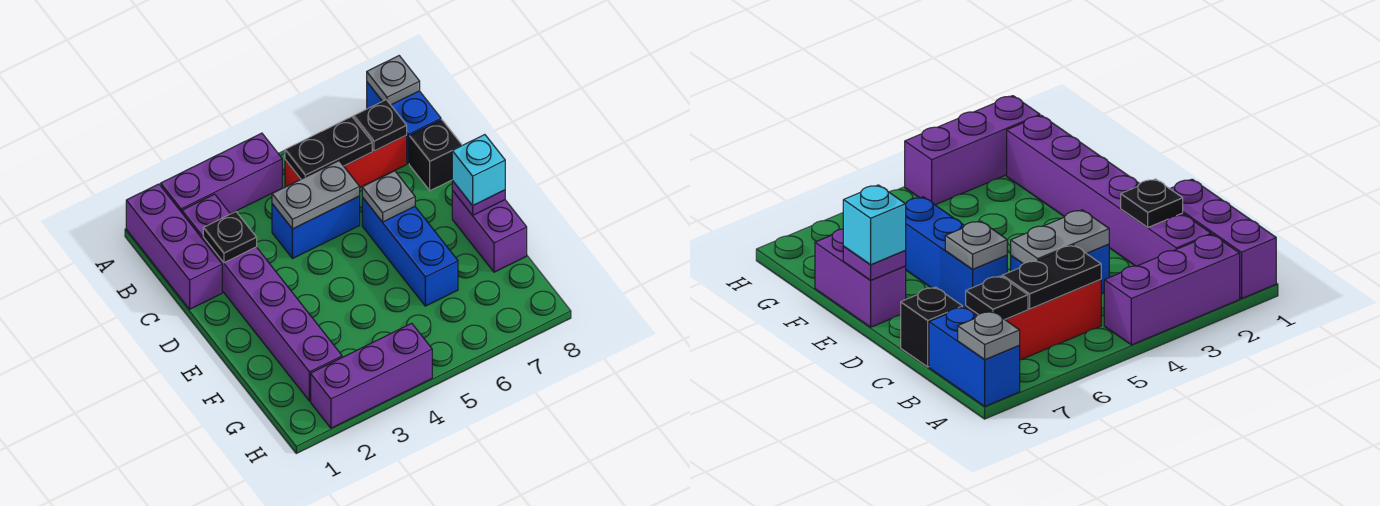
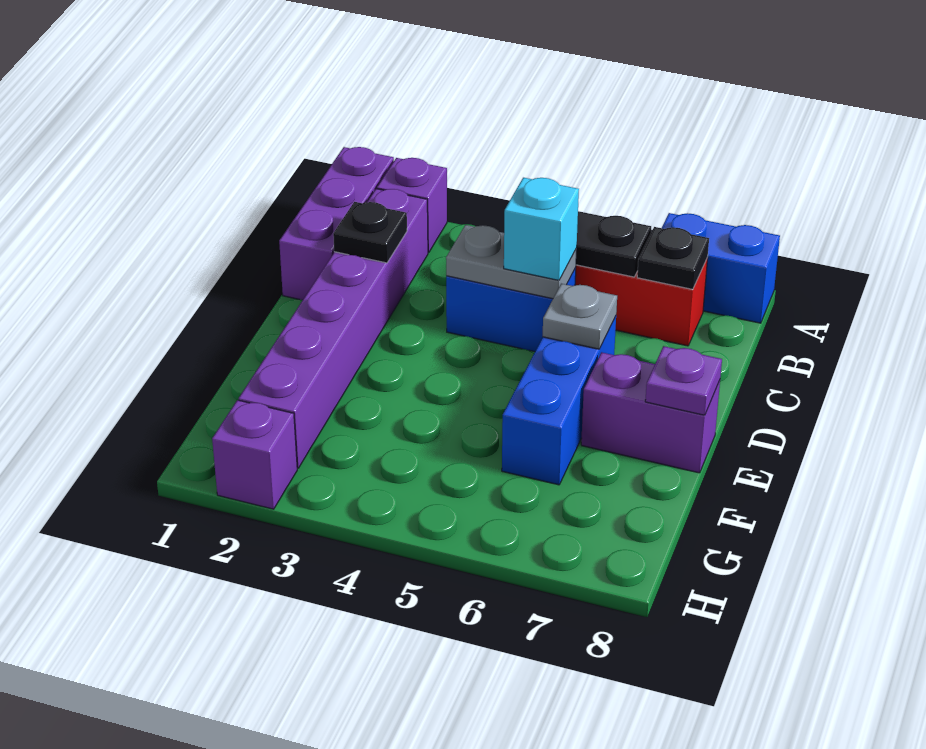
purple 1x3 brick [161,133,282,214] -> purple 1x1 brick [377,158,447,253]
blue 1x2 brick [367,82,441,164] -> blue 1x2 brick turned to [662,213,780,323]
grey 1x1 plate [367,56,420,105] -> none
black 1x1 brick [409,120,462,191] -> none
purple 1x2 brick [452,190,527,272] -> purple 1x2 brick turned to [581,352,720,473]
cyan 1x1 brick [452,135,505,205] -> cyan 1x1 brick moved to [504,178,579,280]
purple 1x3 brick [311,323,432,428] -> purple 1x1 brick [212,400,297,509]

